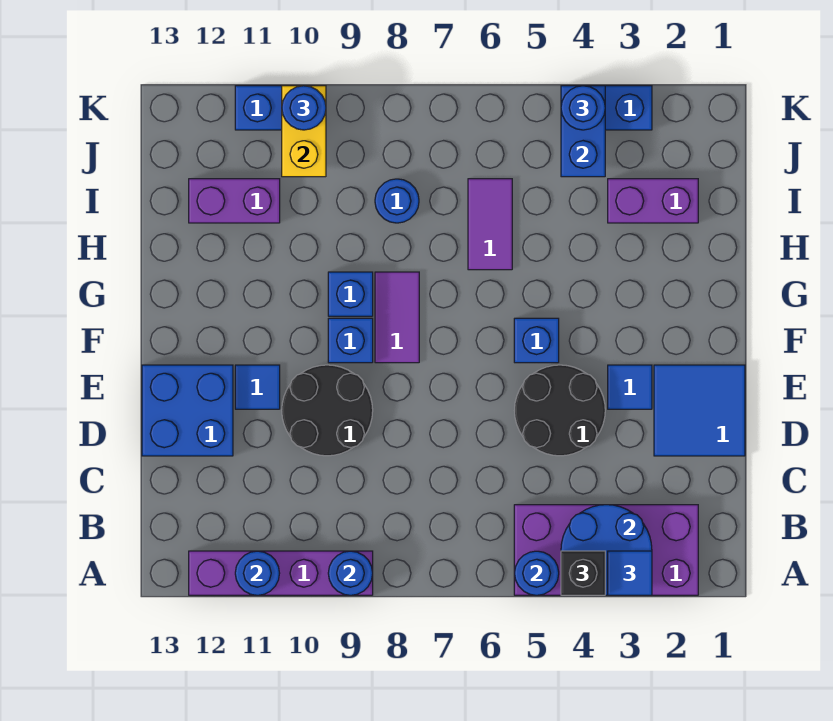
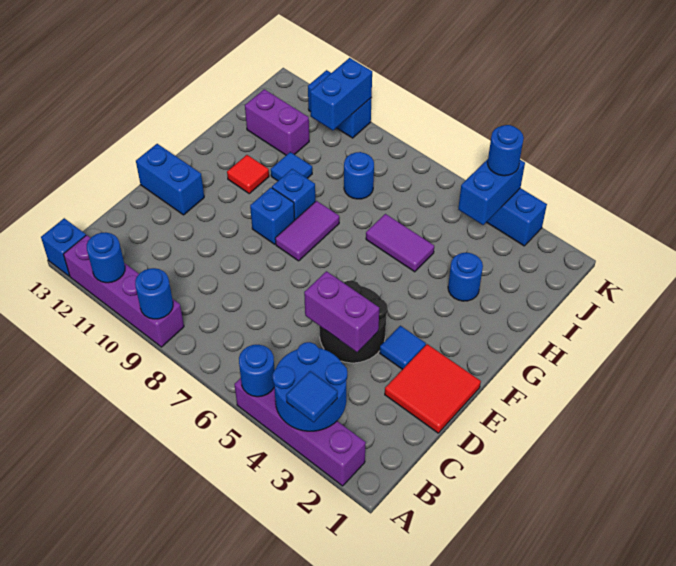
purple 2x4 brick [514,505,698,595] -> purple 1x4 brick [234,378,366,486]
black 1x1 brick [561,551,605,595] -> none
blue 2x2 tile [654,365,745,456] -> red 2x2 tile [385,344,481,433]
black 2x2 round brick [282,365,373,456] -> none
blue 2x2 brick [142,365,233,456] -> blue 1x2 brick [136,144,204,215]
blue 1x1 tile [235,365,280,409] -> blue 1x1 tile moved to [271,152,312,181]
blue 1x1 brick [514,318,559,363] -> blue 1x1 brick moved to [41,218,86,276]
none -> red 1x1 tile [227,155,269,194]
purple 1x2 tile [468,179,512,270] -> purple 1x2 tile turned to [366,214,434,272]
purple 1x2 brick [608,179,698,223] -> purple 1x2 brick moved to [304,271,379,352]
yellow 1x2 brick [282,86,326,177] -> blue 1x2 brick [310,58,372,130]
blue 1x1 round brick [282,86,326,130] -> blue 1x1 round brick moved to [448,253,483,301]

